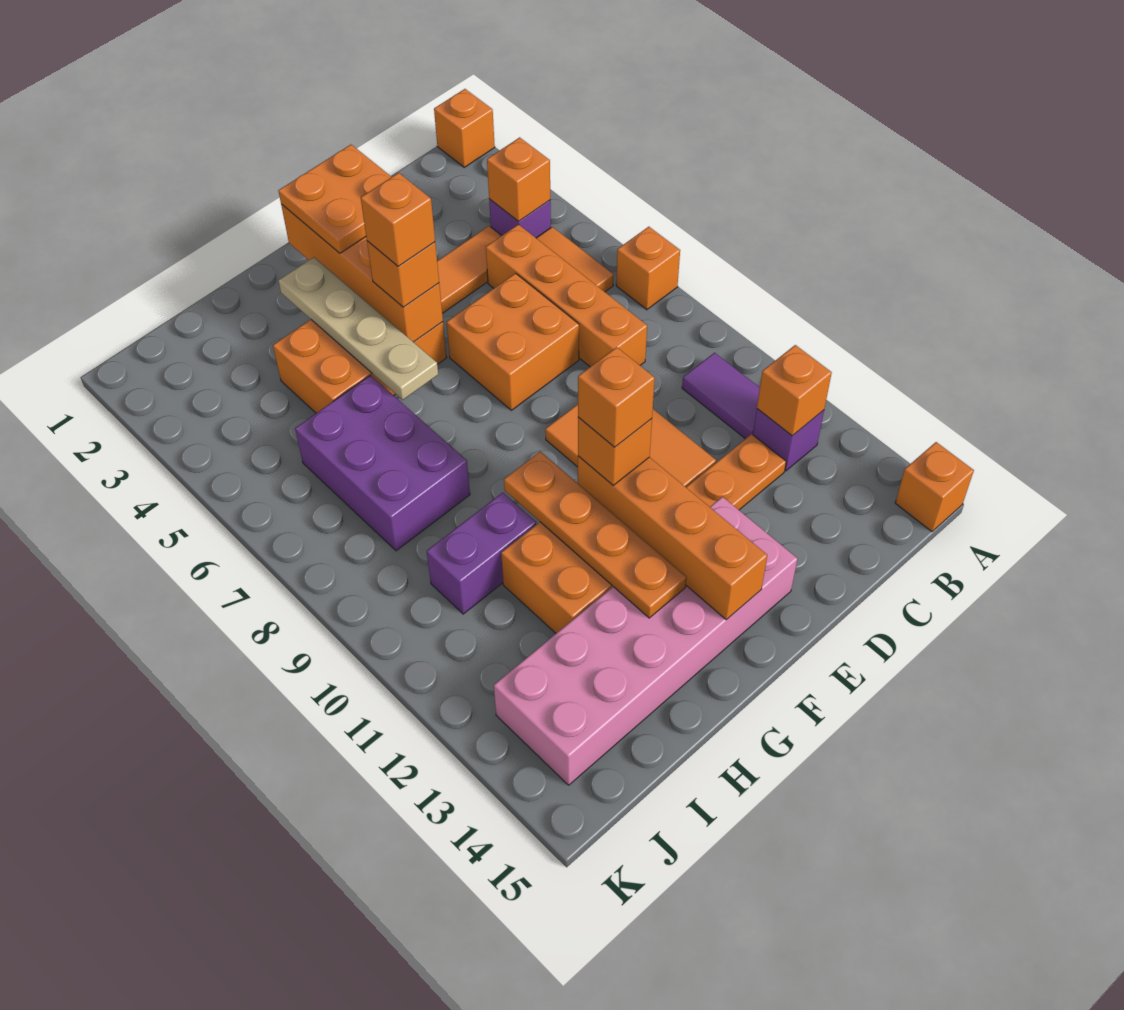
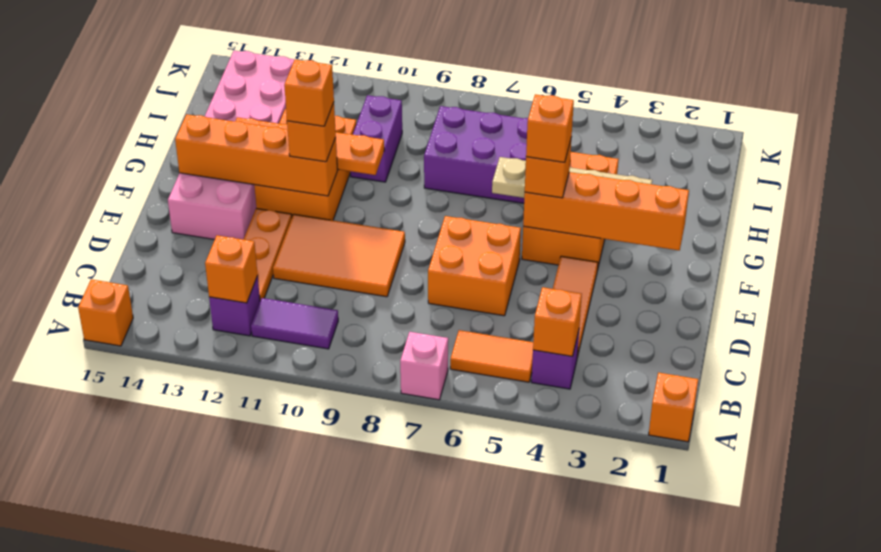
orange 1x1 brick [616,227,680,310] -> pink 1x1 brick [400,332,448,400]
orange 1x4 brick [486,224,647,367] -> none
orange 2x2 plate [278,145,391,253] -> none

